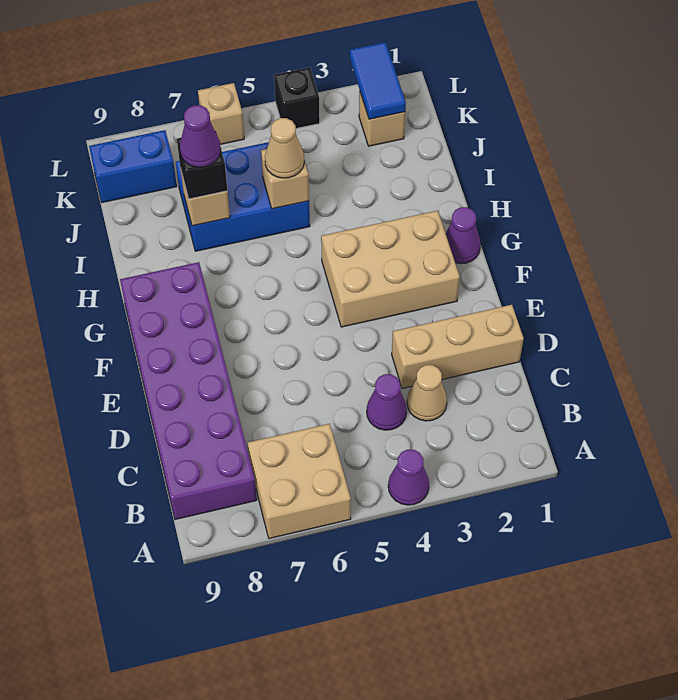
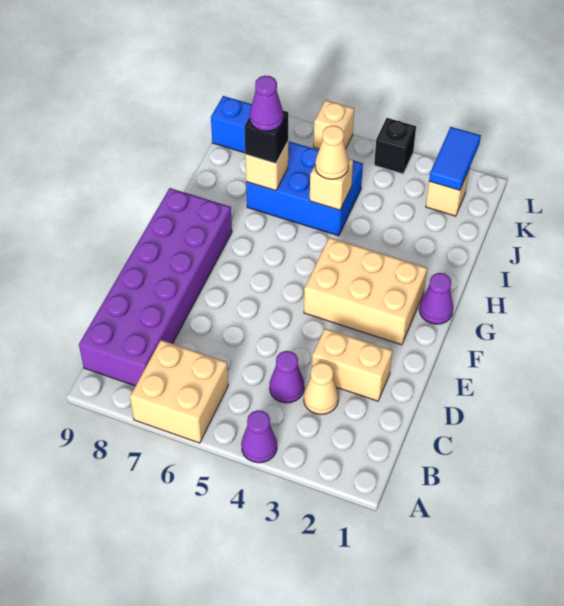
tan 1x3 brick [392,305,524,389] -> tan 1x2 brick [312,329,392,401]

